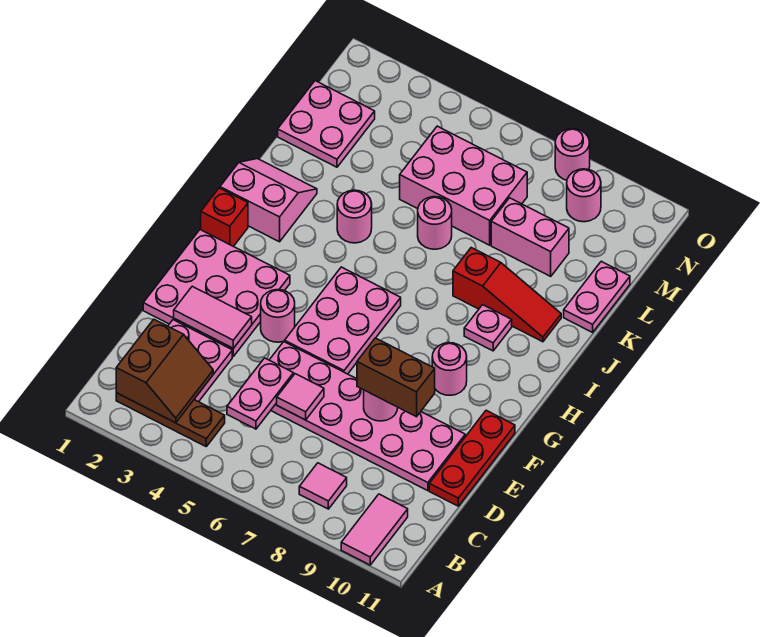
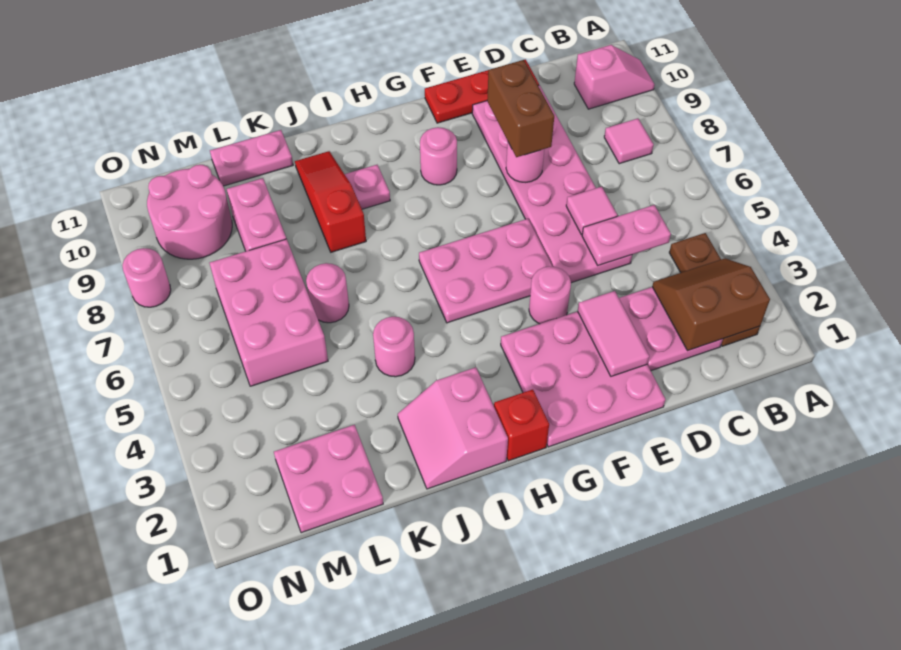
pink 1x2 tile [341,494,408,565] -> pink 1x2 slope [574,45,655,109]
pink 1x1 round brick [567,169,601,222] -> pink 2x2 round brick [147,165,232,259]

